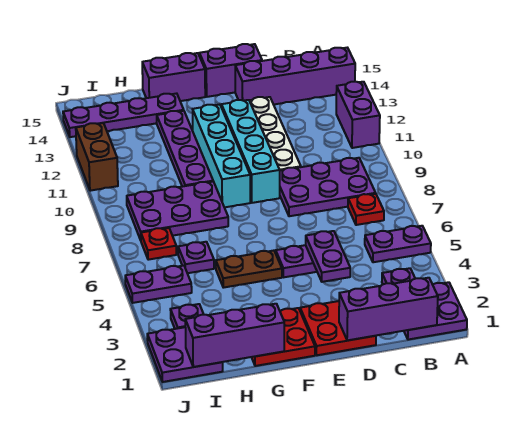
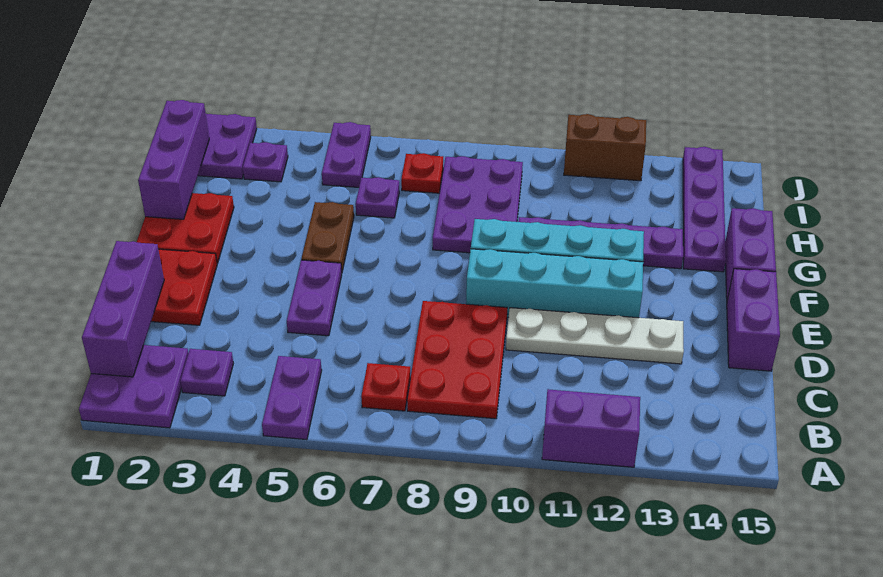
purple 1x4 brick [235,48,355,105] -> none
purple 2x3 plate [280,158,376,216] -> red 2x3 plate [407,301,507,419]
purple 1x2 plate [306,231,350,282] -> none

